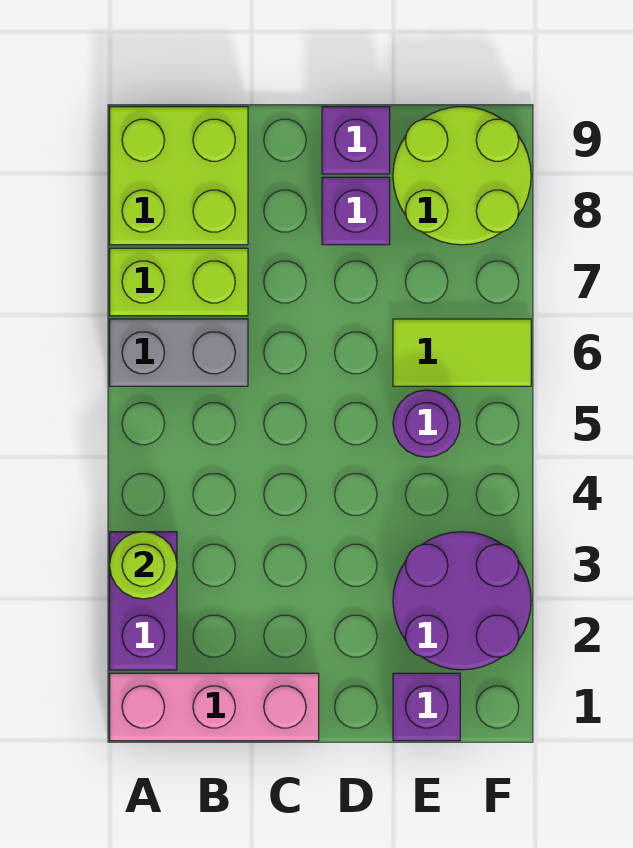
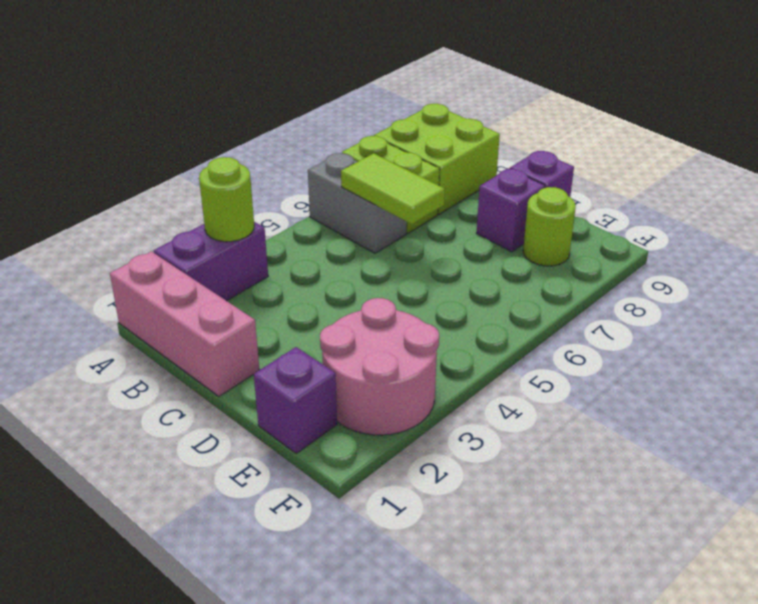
purple 2x2 round brick [393,532,531,670] -> pink 2x2 round brick [320,298,439,435]
purple 1x1 round brick [393,390,460,457] -> none
lime 1x2 tile [393,319,531,386] -> lime 1x2 tile moved to [341,153,445,224]
lime 2x2 round brick [393,107,531,245] -> lime 1x1 round brick [523,187,576,266]

